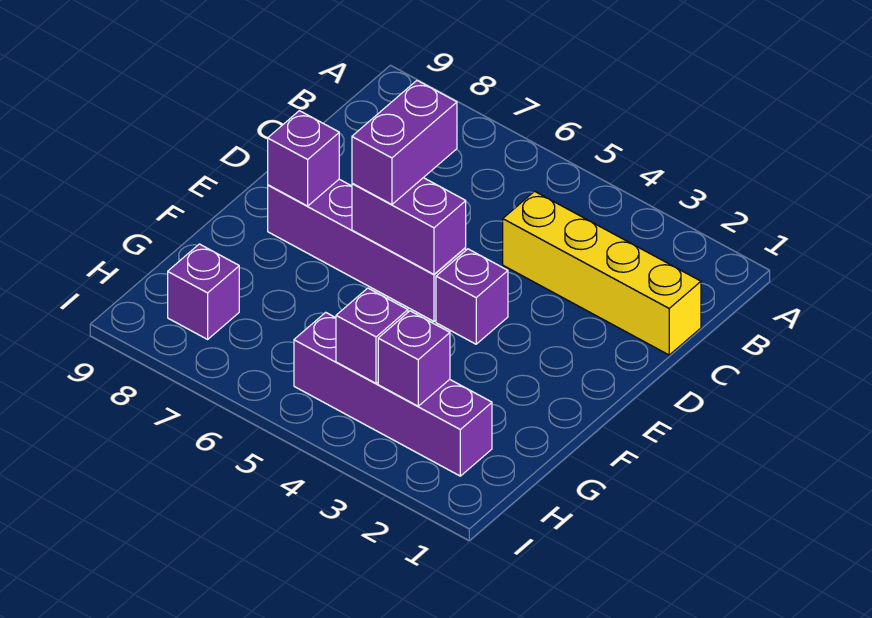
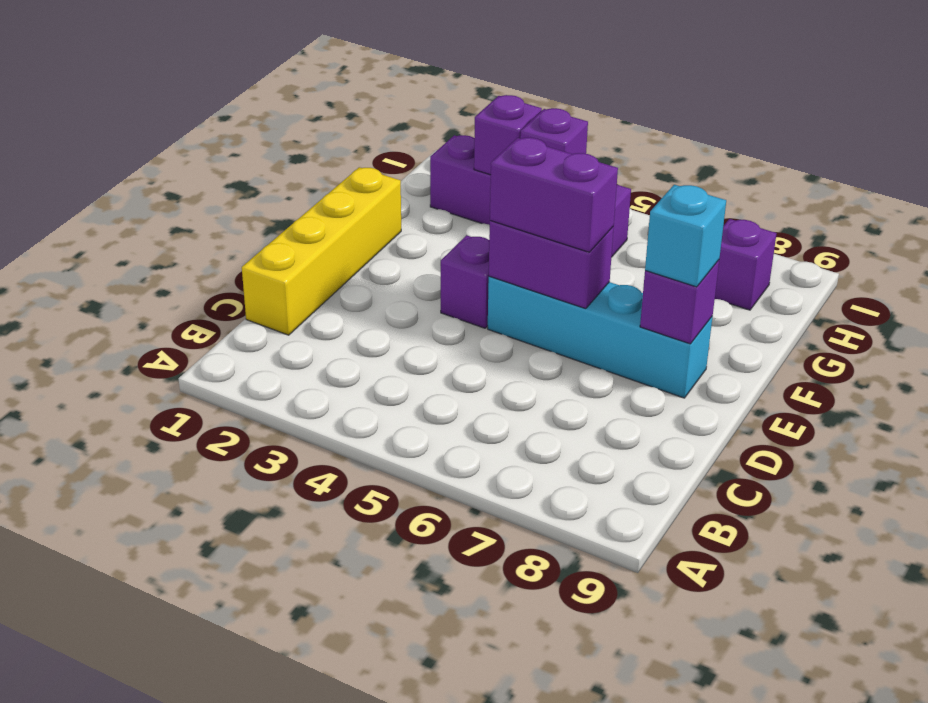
yellow 1x4 brick [503,191,701,355] -> yellow 1x4 brick turned to [242,167,401,335]
purple 1x2 brick [352,81,457,204] -> purple 1x2 brick turned to [490,138,618,252]
purple 1x4 brick [268,179,466,321] -> cyan 1x4 brick [488,276,713,398]
none -> cyan 1x1 brick [645,185,726,287]

